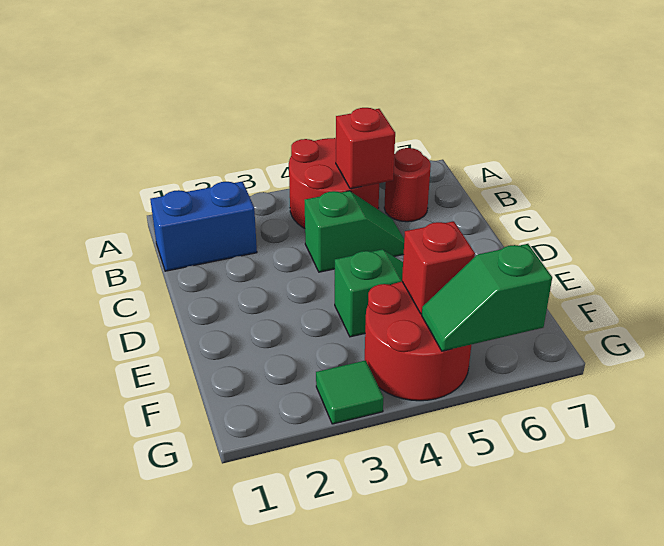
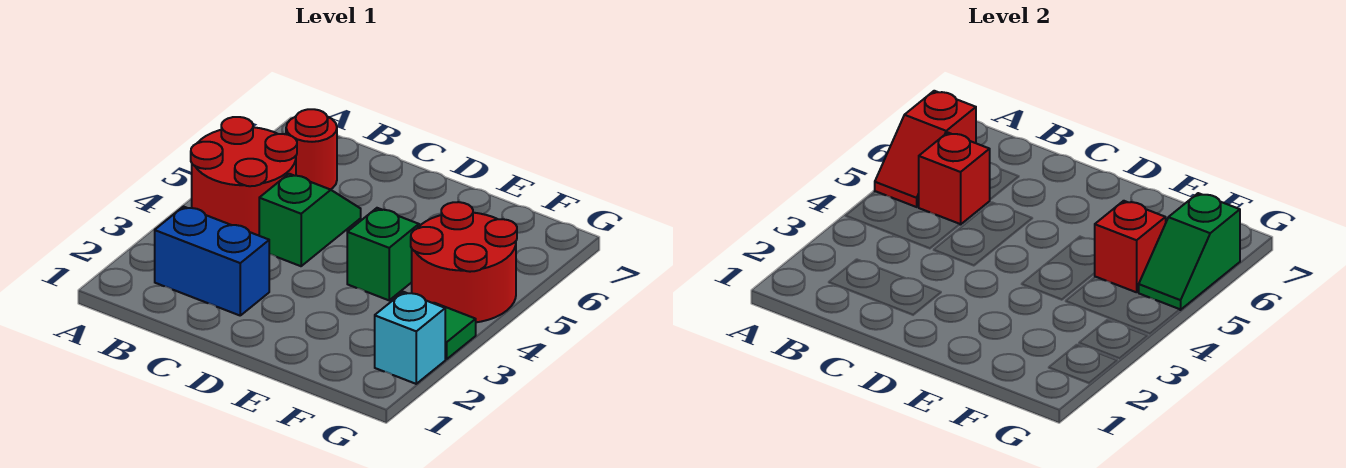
none -> red 1x2 slope [875,91,976,207]
blue 1x2 brick [150,181,257,271] -> blue 1x2 brick turned to [155,207,269,315]
none -> cyan 1x1 brick [375,292,445,384]

